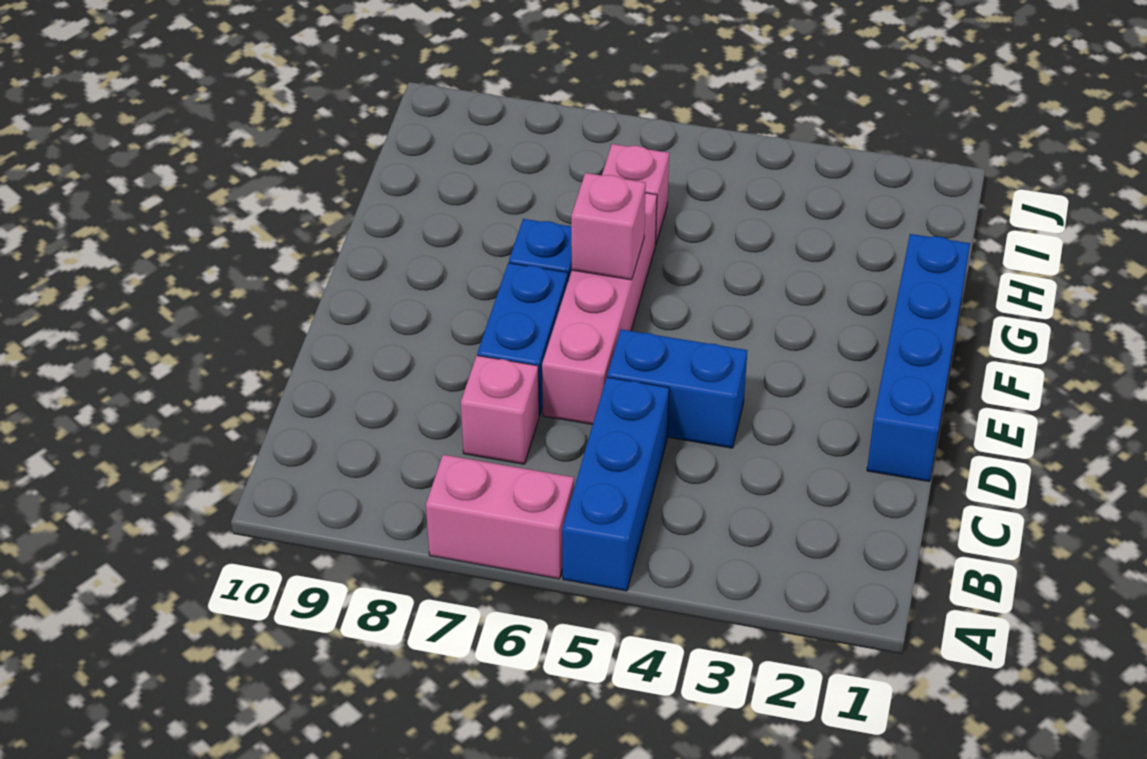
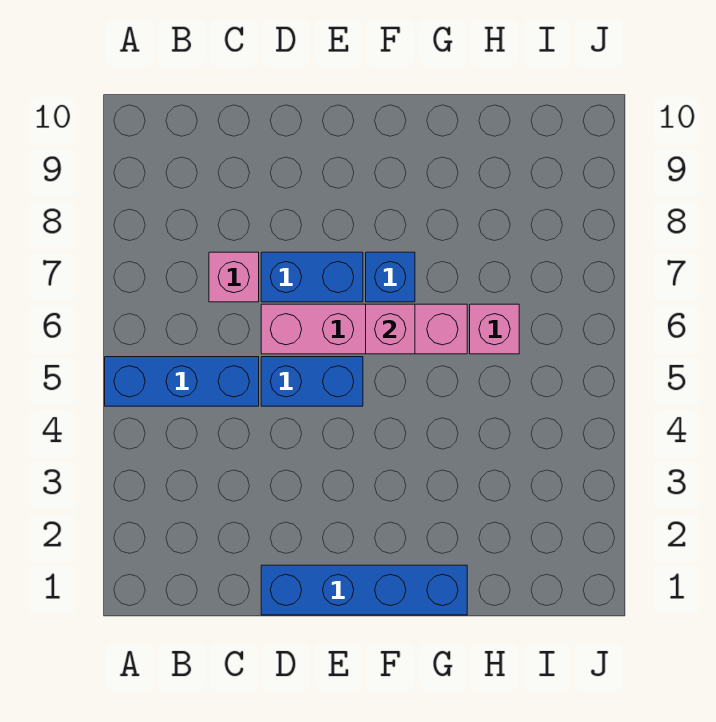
pink 1x2 brick [426,455,574,579] -> none
blue 1x2 brick [607,329,747,448] -> blue 1x2 brick turned to [261,357,363,406]

